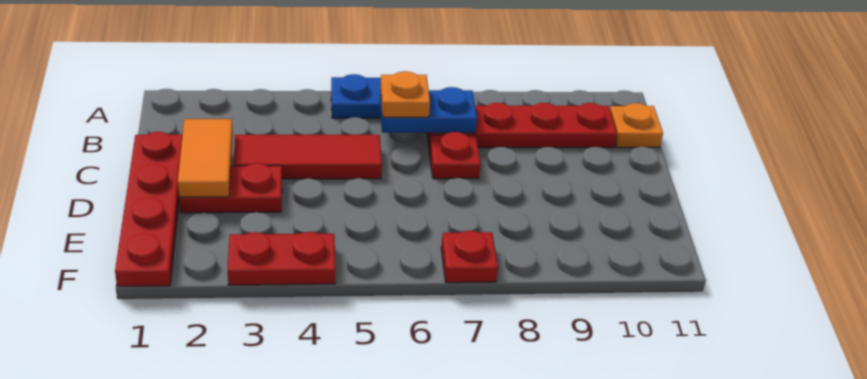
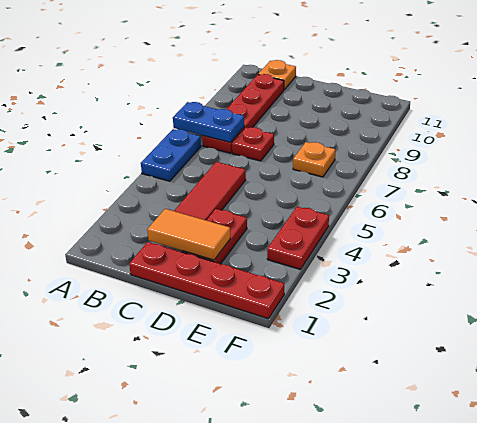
blue 1x2 plate [380,87,477,133] -> blue 1x2 plate turned to [173,102,244,142]
orange 1x1 plate [380,71,430,117] -> orange 1x1 plate moved to [293,142,335,177]
red 1x1 plate [441,231,498,283] -> none

